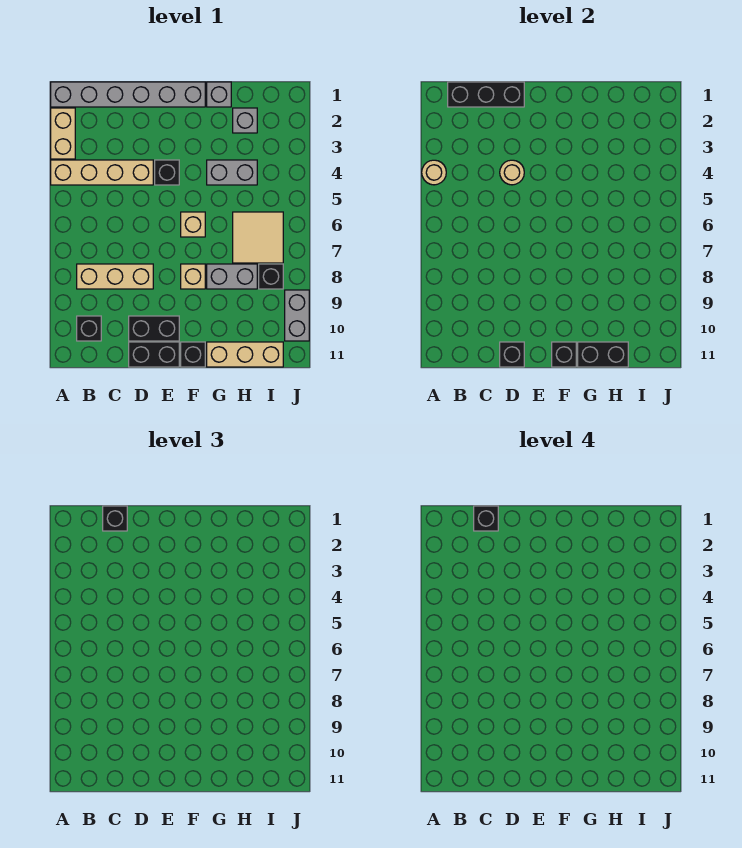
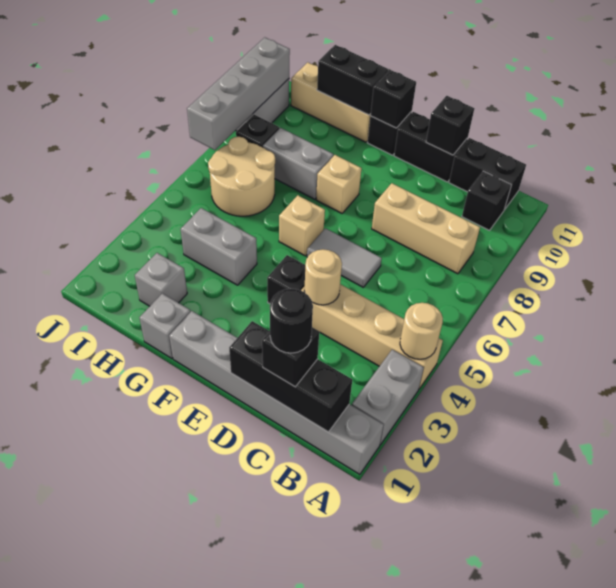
tan 1x2 brick [51,108,75,159] -> grey 1x2 brick [352,349,424,445]
black 1x1 brick [474,506,498,531] -> black 1x1 round brick [270,289,313,353]
none -> grey 1x2 tile [307,228,382,287]
black 1x2 brick [129,316,179,341] -> black 1x2 brick moved to [449,138,526,210]
tan 2x2 tile [233,212,283,263] -> tan 2x2 round brick [208,137,275,216]
none -> grey 1x4 brick [187,37,290,150]

